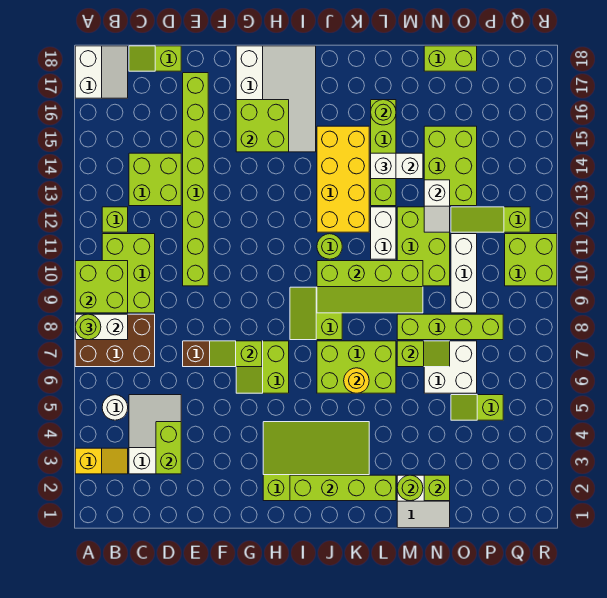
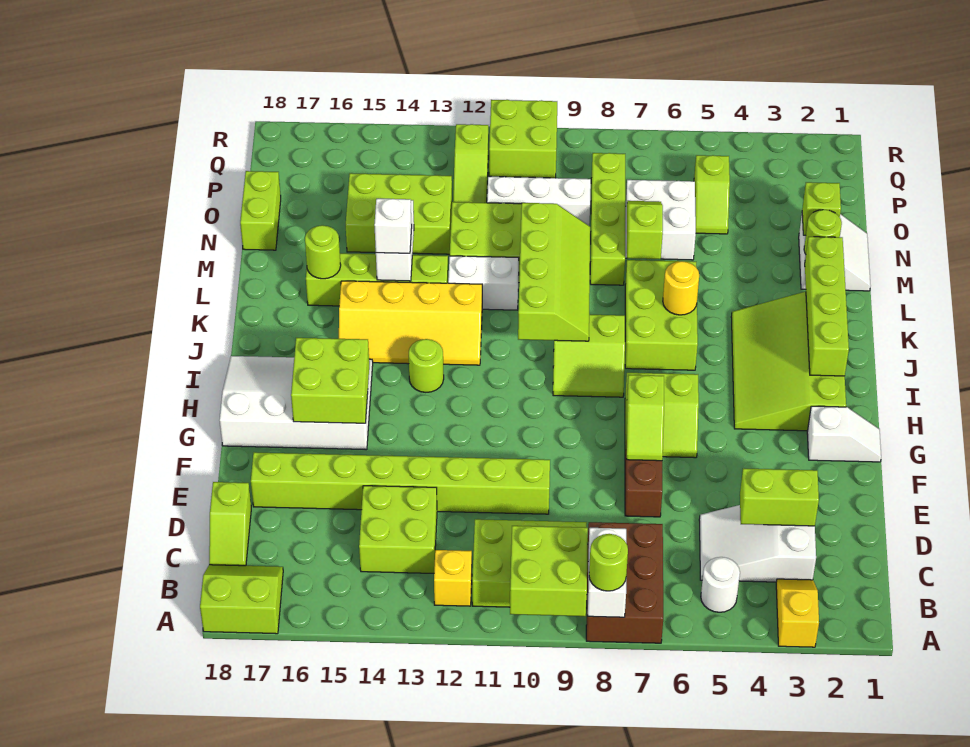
white 2x2 slope [75,46,128,98] -> lime 2x2 slope [200,565,283,634]
lime 1x1 brick [102,207,128,232] -> yellow 1x1 brick [434,550,472,606]
lime 1x1 round brick [317,234,342,259] -> lime 1x1 round brick moved to [409,339,444,392]
yellow 2x4 brick [317,126,369,232] -> yellow 2x4 slope [339,281,482,365]
white 1x2 slope [424,180,450,232] -> white 1x2 slope moved to [807,406,881,462]

